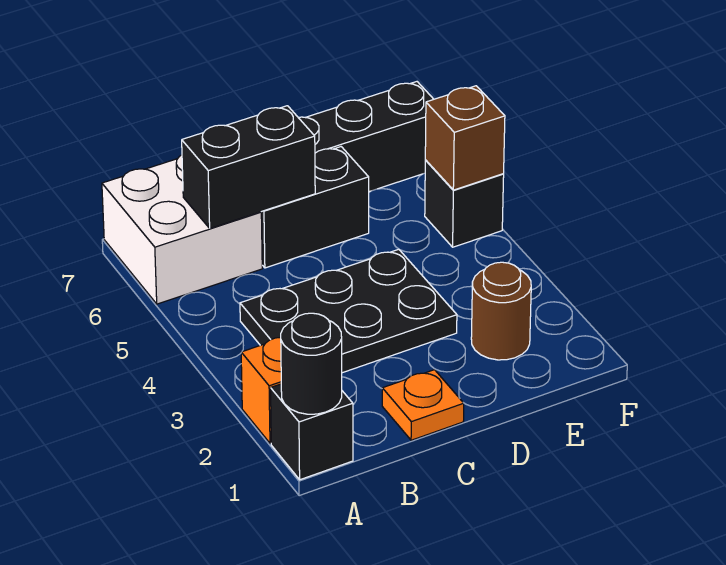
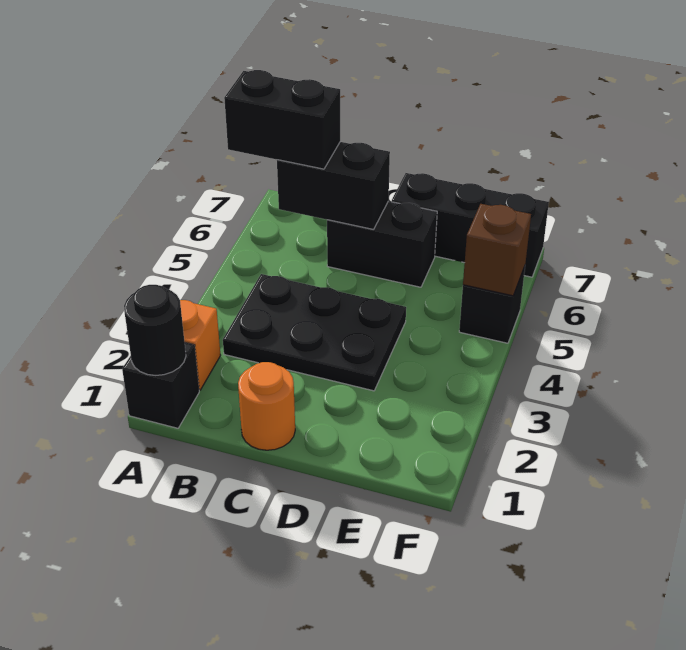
white 2x2 brick [102,155,262,304] -> none
none -> black 1x2 brick [224,70,340,169]
orange 1x1 plate [382,370,464,440] -> orange 1x1 round brick [238,362,295,450]
brown 1x1 round brick [471,262,531,360] -> none

